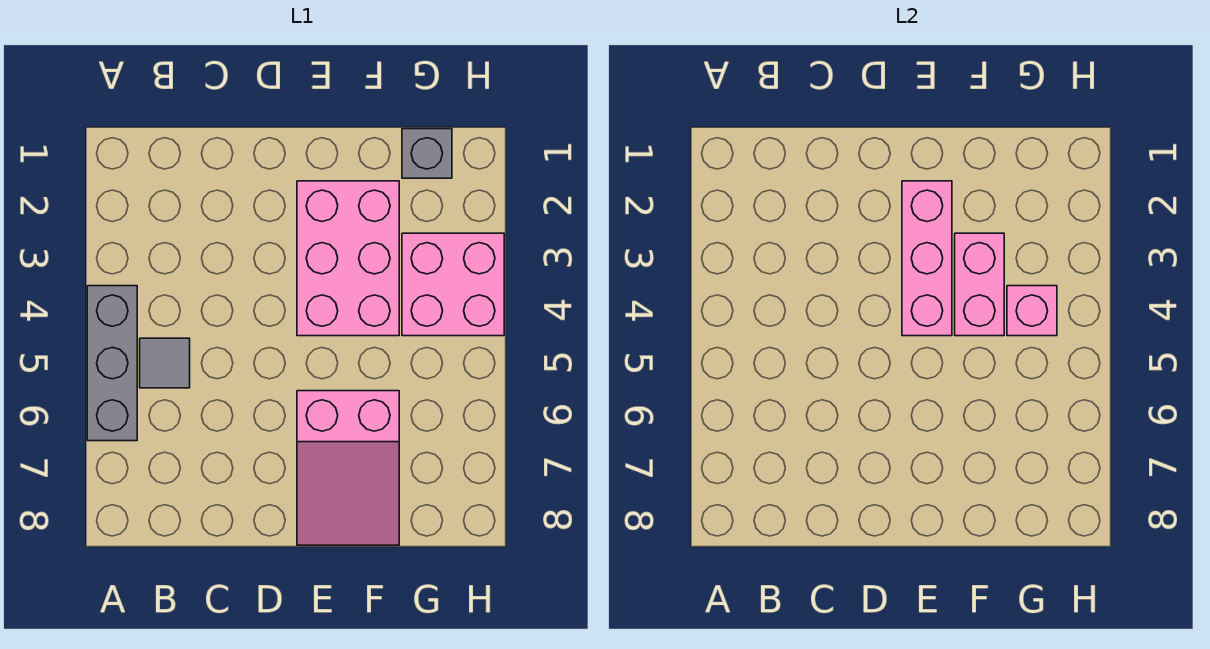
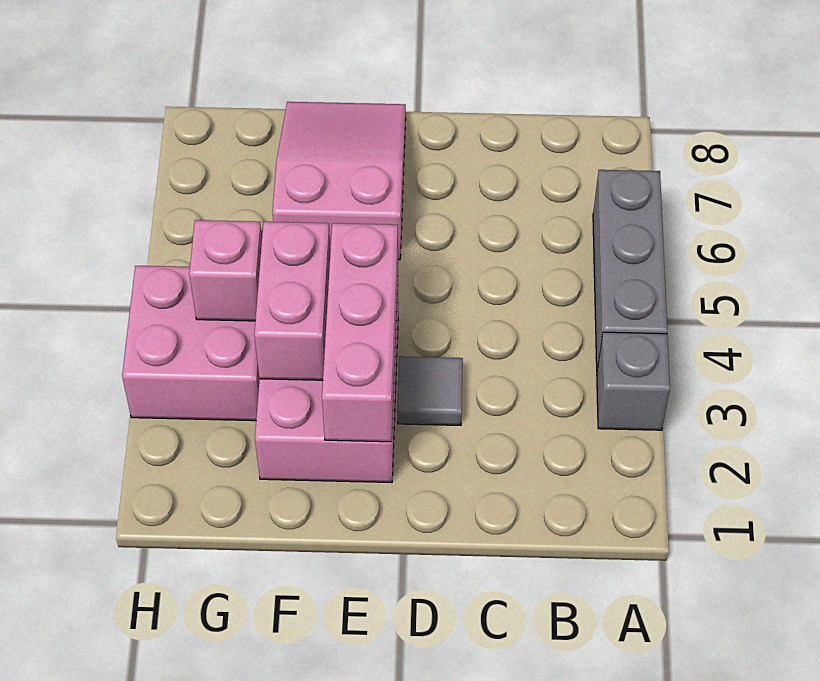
grey 1x1 tile [140,338,190,388] -> grey 1x1 tile moved to [397,356,463,425]
grey 1x1 brick [402,129,452,178] -> grey 1x1 brick moved to [597,332,670,430]

